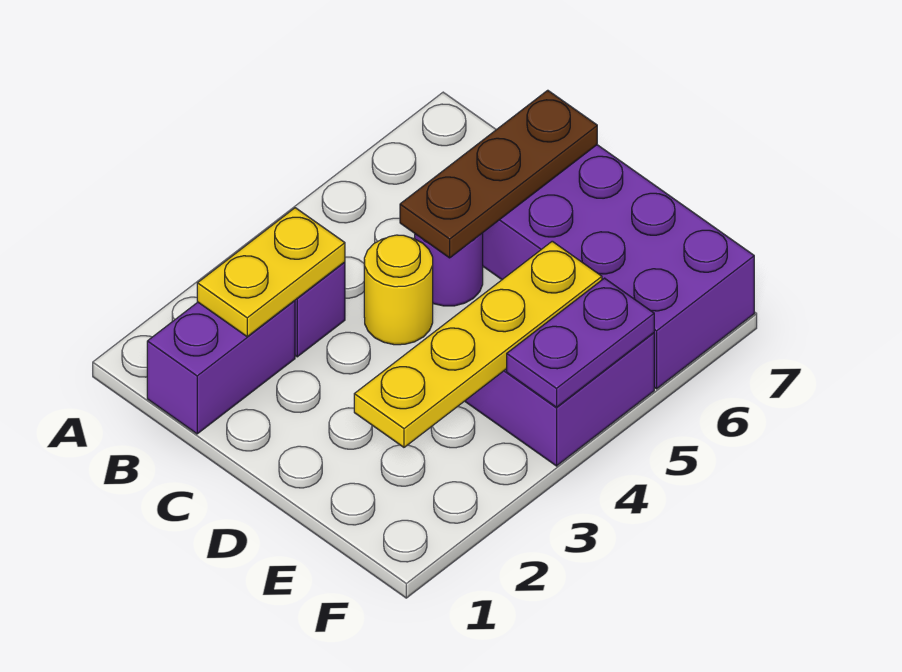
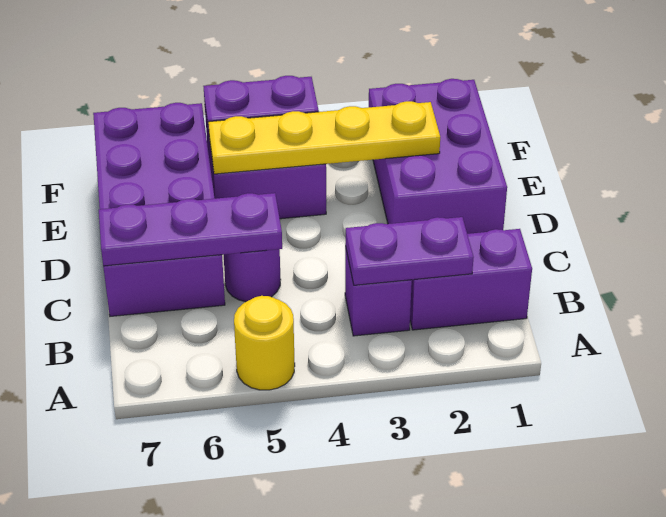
yellow 1x2 plate [197,208,345,337] -> purple 1x2 plate [345,217,474,285]
yellow 1x1 round brick [364,235,433,345] -> yellow 1x1 round brick moved to [234,296,295,390]
brown 1x3 plate [400,90,597,258] -> purple 1x3 plate [99,193,282,266]
none -> purple 2x3 brick [369,79,507,234]

